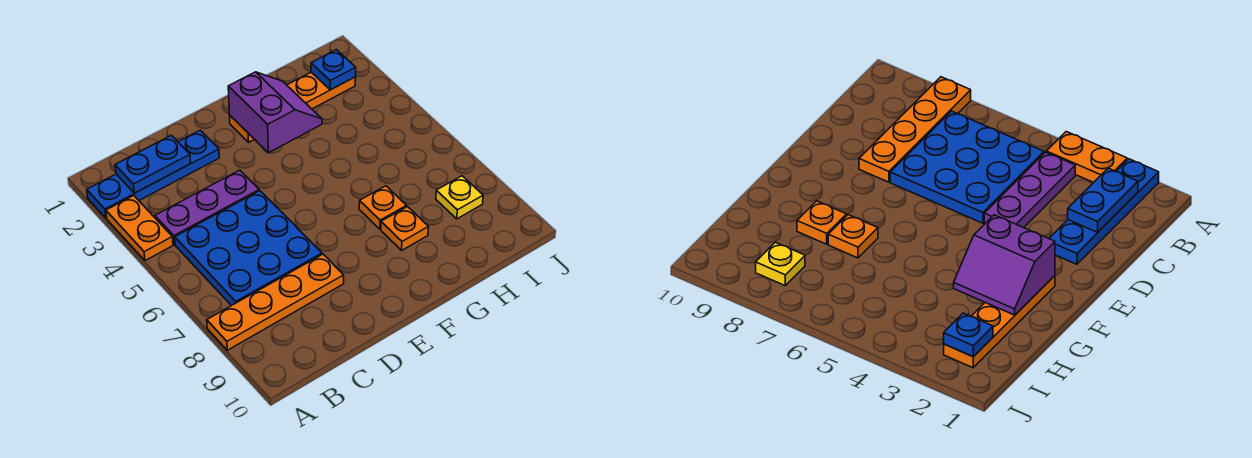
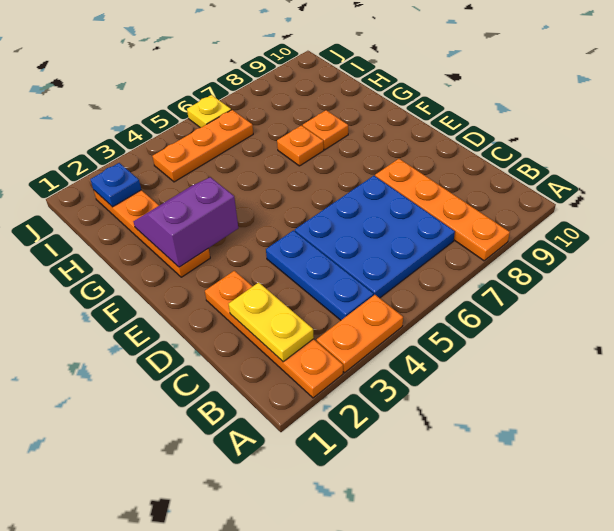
blue 1x4 plate [87,130,219,218] -> orange 1x4 plate [205,271,343,398]
blue 1x2 plate [115,135,191,193] -> yellow 1x2 plate [229,282,314,362]
purple 1x3 plate [155,170,259,245] -> blue 1x3 plate [266,230,373,320]
none -> orange 1x3 plate [152,110,253,182]
yellow 1x1 plate [436,176,483,219] -> yellow 1x1 plate moved to [187,95,231,128]

